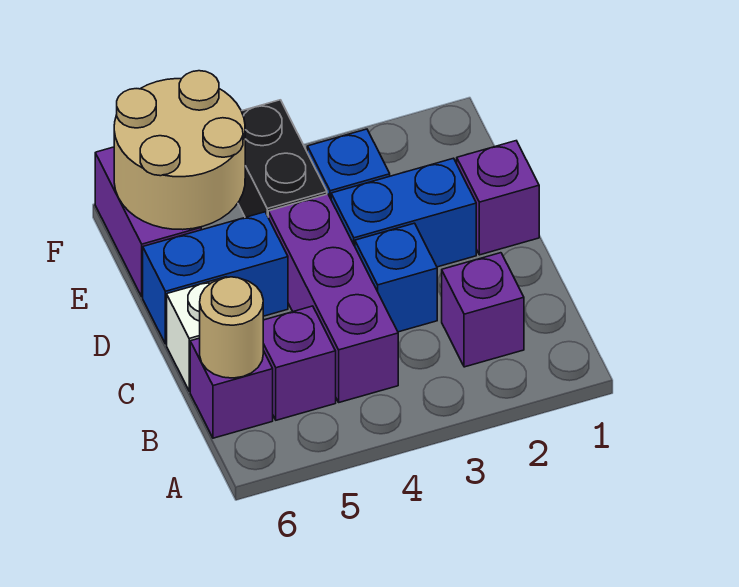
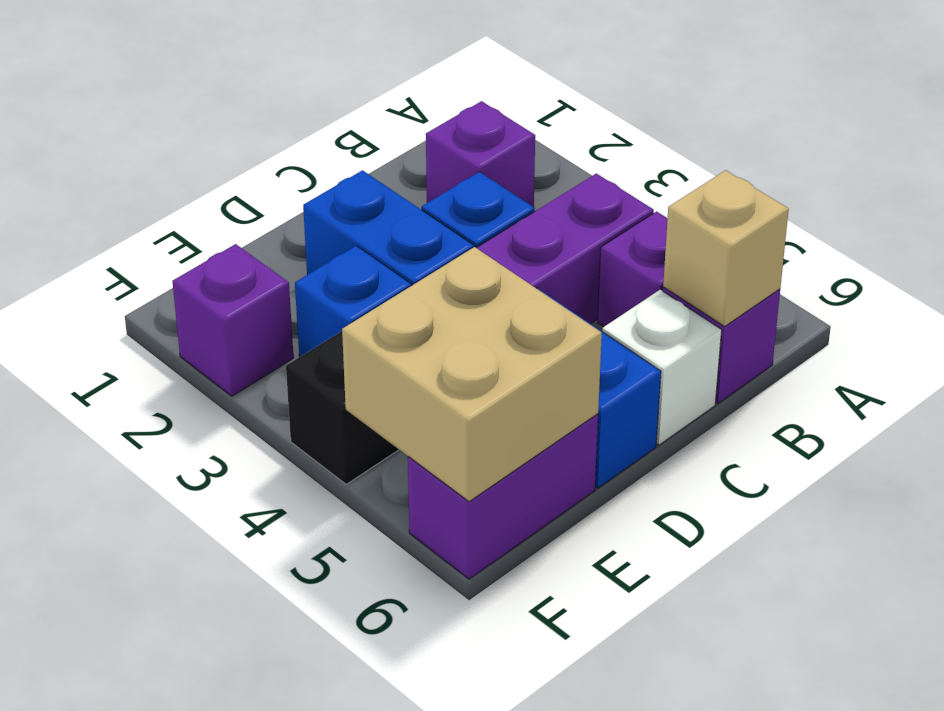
tan 1x1 round brick [200,277,263,378] -> tan 1x1 brick [663,170,789,326]
purple 1x1 brick [457,141,539,255] -> purple 1x1 brick moved to [172,244,294,396]
tan 2x2 round brick [114,71,245,230] -> tan 2x2 brick [342,247,602,502]

